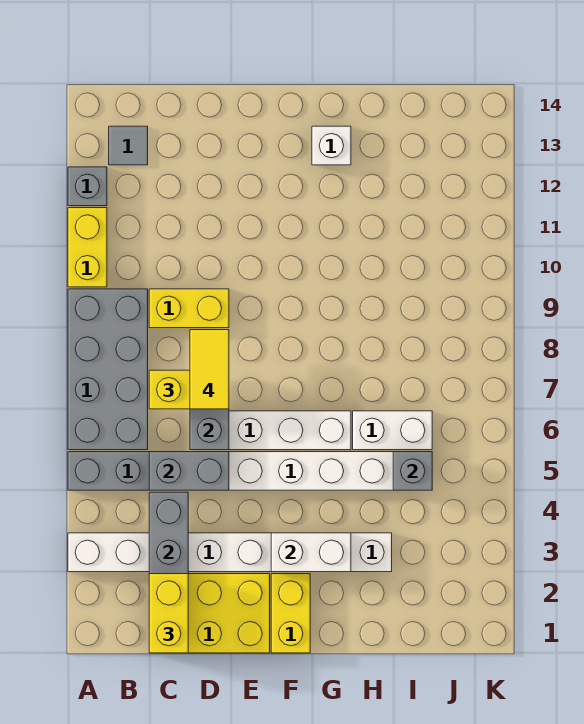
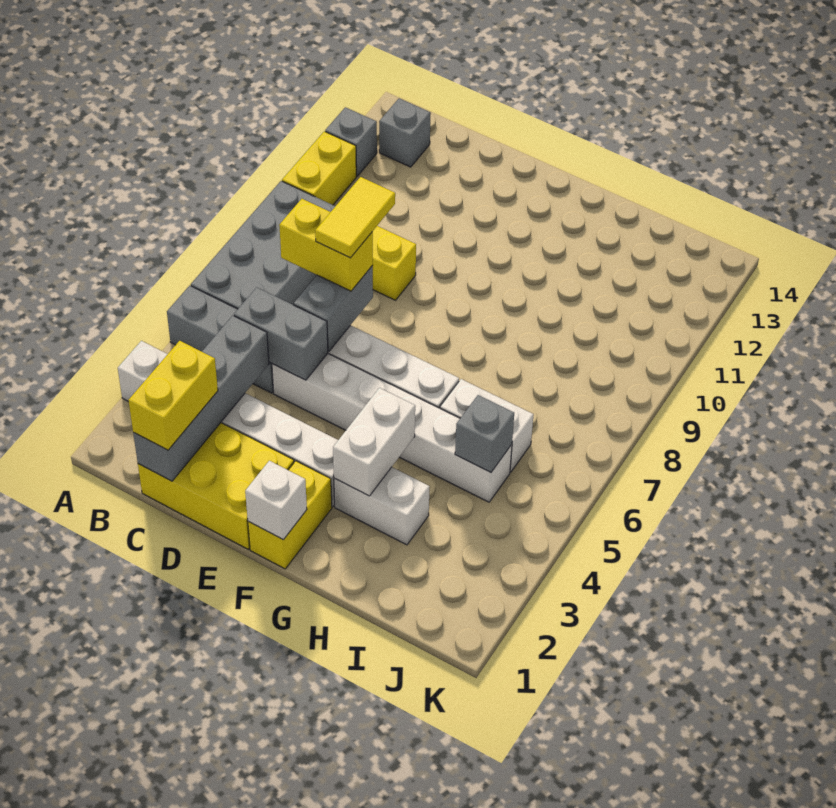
grey 1x1 tile [109,126,148,165] -> grey 1x1 brick [379,98,431,167]
white 1x2 brick [271,533,351,572] -> white 1x2 brick turned to [333,388,415,496]
white 1x1 brick [312,126,351,165] -> white 1x1 brick moved to [245,461,307,540]

